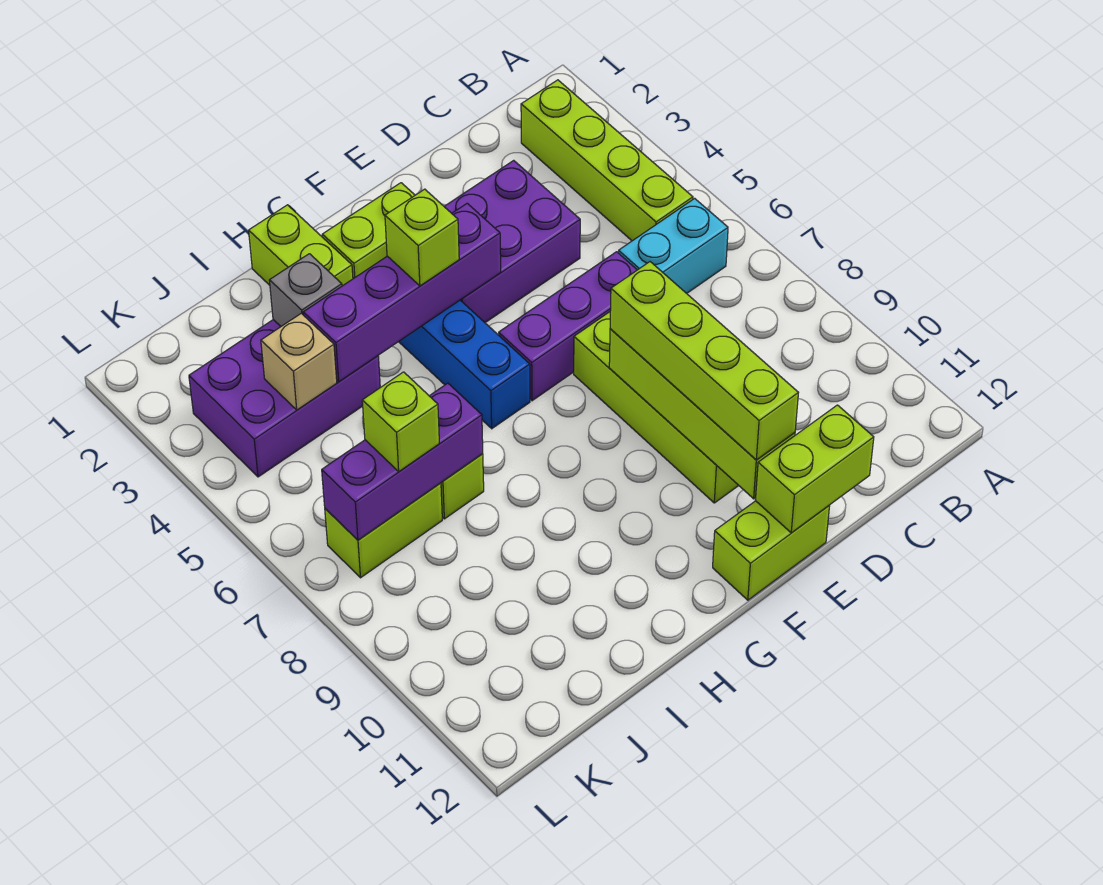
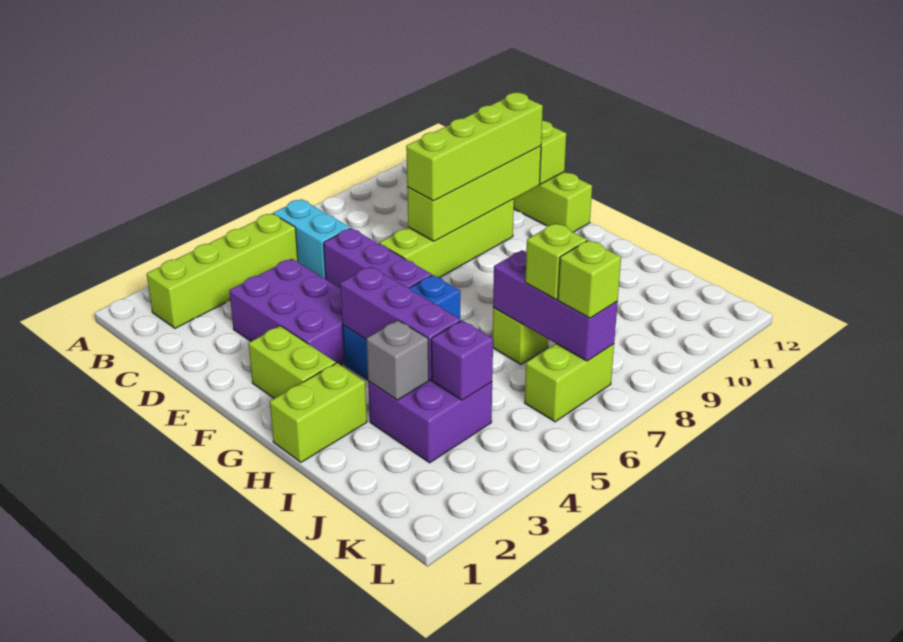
purple 1x4 brick [303,203,501,382] -> purple 1x3 brick [340,267,461,380]
lime 1x1 brick [385,189,459,286] -> lime 1x1 brick moved to [558,240,621,318]
purple 2x3 brick [189,320,380,477] -> purple 2x2 brick [368,379,492,463]
tan 1x1 brick [261,313,337,410] -> purple 1x1 brick [431,320,493,400]
lime 1x2 brick [325,483,442,578] -> lime 1x2 brick turned to [525,344,614,422]

